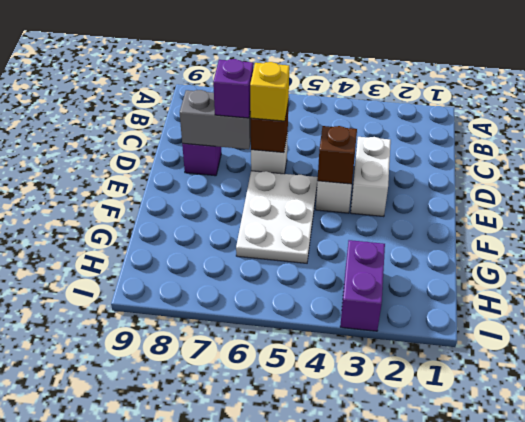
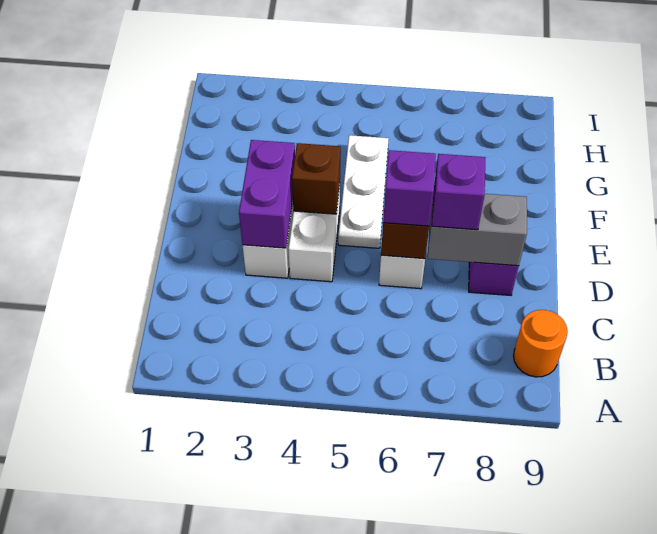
none -> orange 1x1 round brick [513,310,568,377]
yellow 1x1 brick [250,62,289,121] -> purple 1x1 brick [383,150,436,226]
white 2x3 plate [236,171,318,263] -> white 1x3 plate [338,135,389,248]
purple 1x2 brick [340,240,385,331] -> purple 1x2 brick moved to [239,140,295,248]

